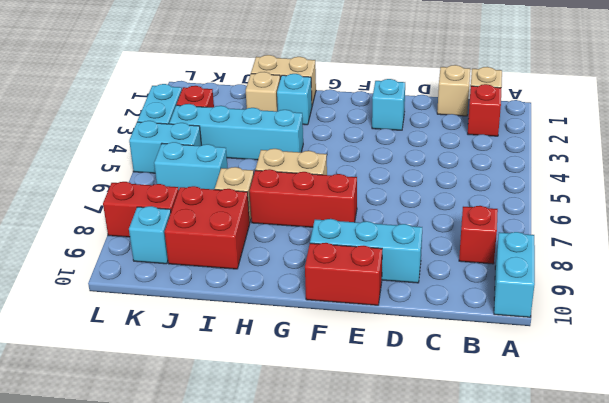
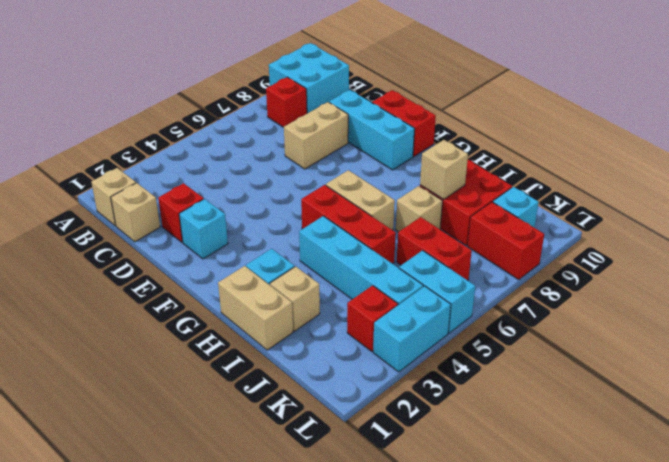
cyan 1x2 brick [494,232,535,317] -> cyan 2x2 brick [269,43,349,113]
red 1x1 brick [468,84,501,136] -> red 1x1 brick moved to [158,183,204,242]
none -> tan 1x2 brick [284,102,348,169]
red 1x3 brick [249,169,357,227] -> red 1x3 brick moved to [301,185,396,263]
none -> tan 1x1 brick [420,140,468,199]
cyan 1x2 brick [154,142,228,189] -> red 1x2 brick [397,217,472,280]

